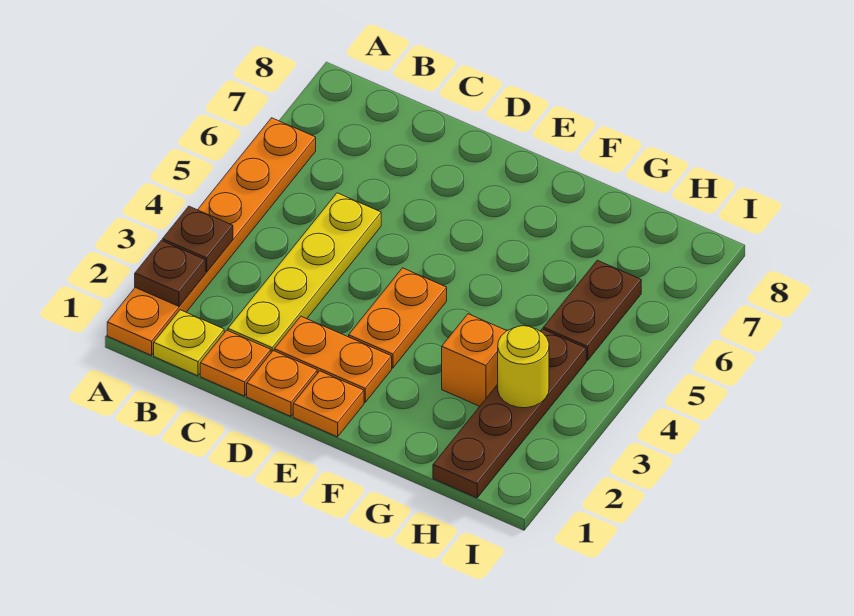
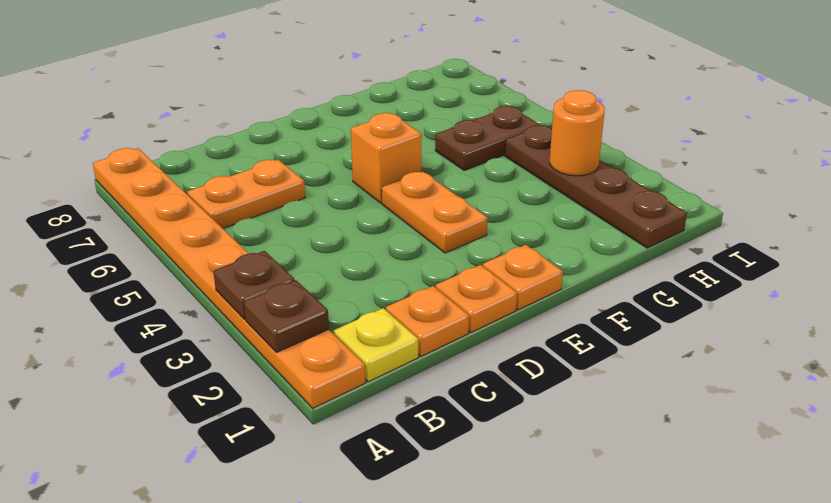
orange 1x6 plate [107,118,316,355] -> orange 1x8 plate [93,148,366,408]
yellow 1x4 plate [228,193,381,352] -> none
orange 1x2 plate [274,316,392,402] -> orange 1x2 plate moved to [187,160,305,228]
orange 1x1 brick [442,314,506,406] -> orange 1x1 brick moved to [351,113,422,203]
yellow 1x1 round brick [498,326,549,408] -> orange 1x1 round brick [549,90,605,176]
brown 1x2 plate [543,260,641,361] -> brown 1x2 plate turned to [435,106,540,170]

